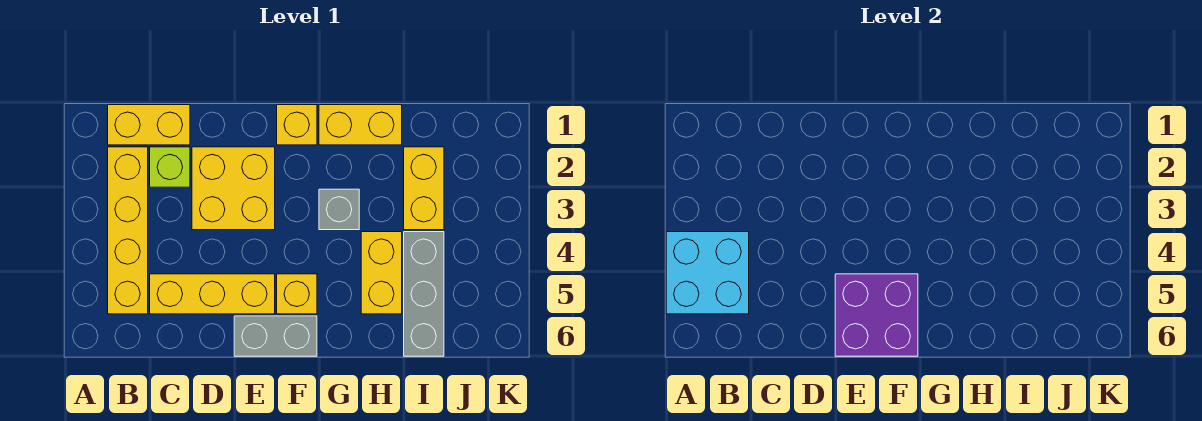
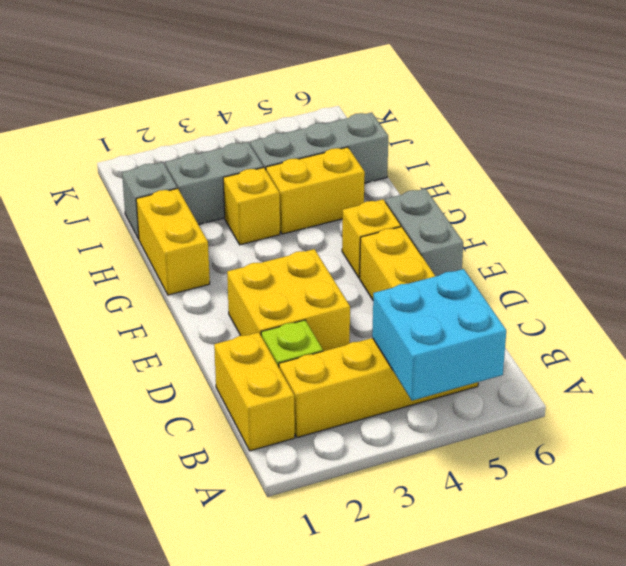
purple 2x2 brick [835,274,918,356] -> none
yellow 1x1 brick [277,105,317,145] -> yellow 1x1 brick moved to [223,168,280,245]
grey 1x1 brick [319,189,359,230] -> grey 1x1 brick moved to [122,162,177,239]
yellow 1x2 brick [404,147,444,230] -> grey 1x2 brick [165,142,263,225]

